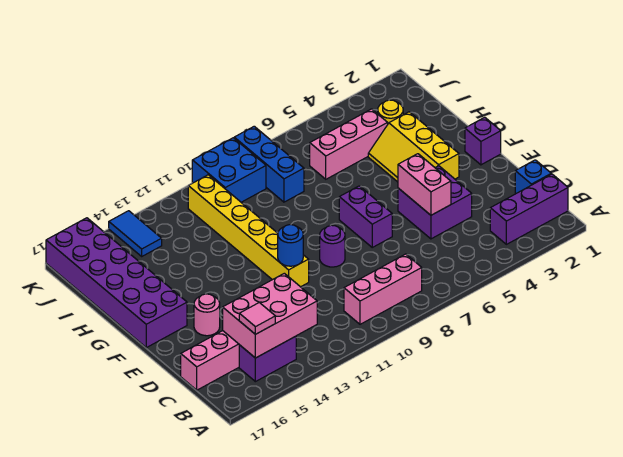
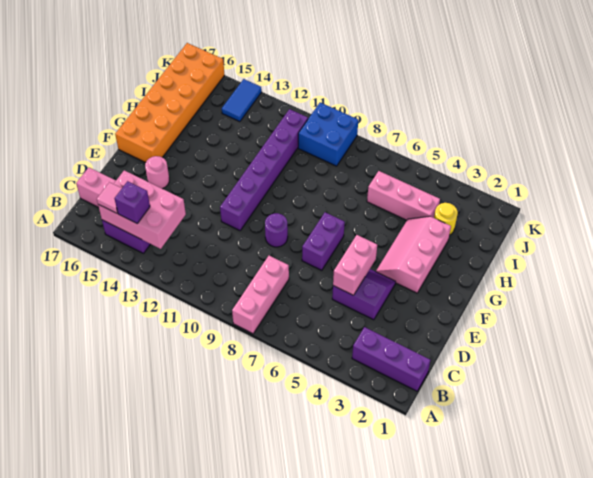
pink 1x3 brick [344,254,422,324] -> pink 1x3 brick turned to [232,256,289,334]
blue 1x1 brick [515,160,551,194] -> none
purple 2x2 brick [398,166,472,239] -> purple 2x2 slope [332,269,396,320]
yellow 1x6 brick [188,175,309,287] -> purple 1x6 brick [220,109,308,230]
blue 1x1 round brick [278,225,303,266] -> none
purple 1x1 brick [465,117,501,165] -> purple 1x1 brick moved to [115,181,150,224]
yellow 2x3 slope [368,112,459,182] -> pink 2x3 slope [376,216,451,293]
purple 2x6 brick [46,218,187,348] -> orange 2x6 brick [115,43,224,162]
blue 1x3 brick [234,126,304,202] -> none

